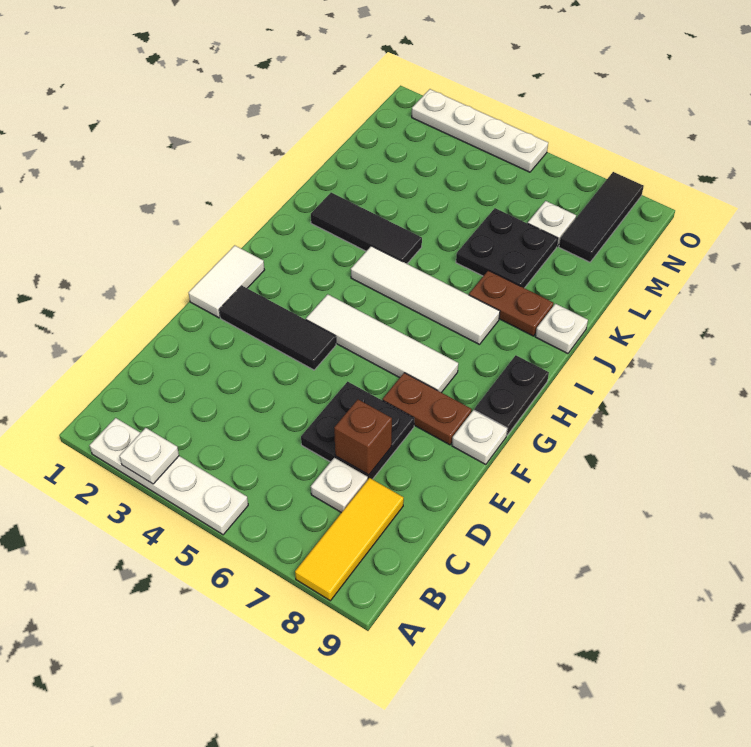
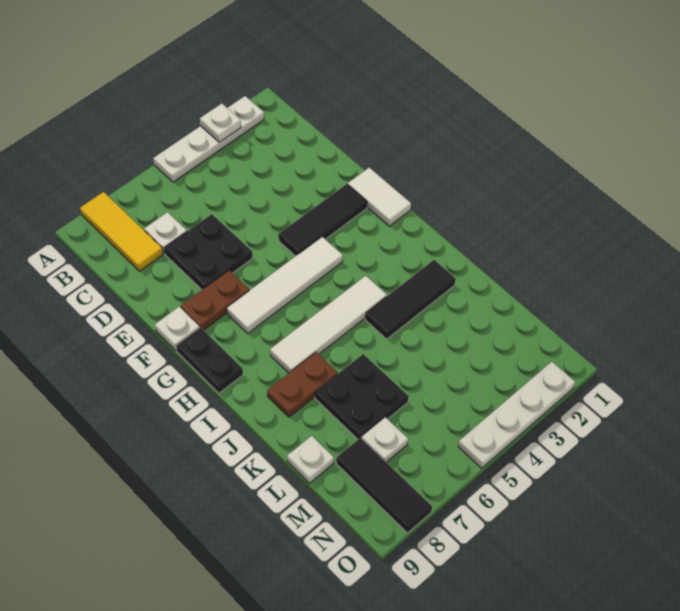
brown 1x1 brick [334,400,392,475] -> none
white 1x1 plate [535,304,588,354] -> white 1x1 plate moved to [287,436,334,483]

